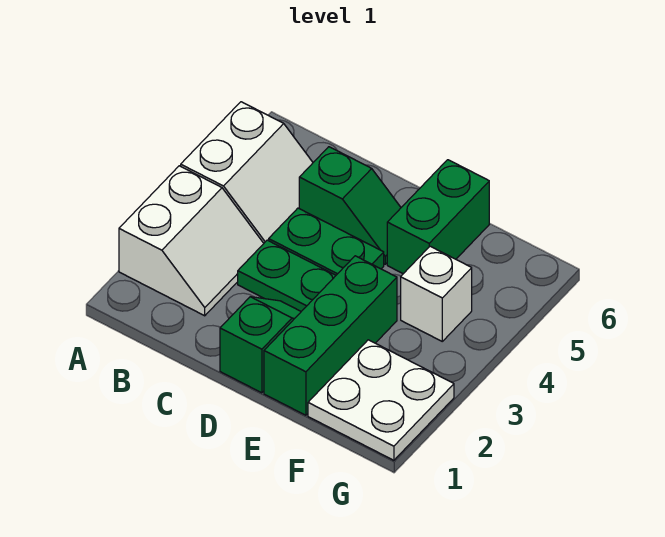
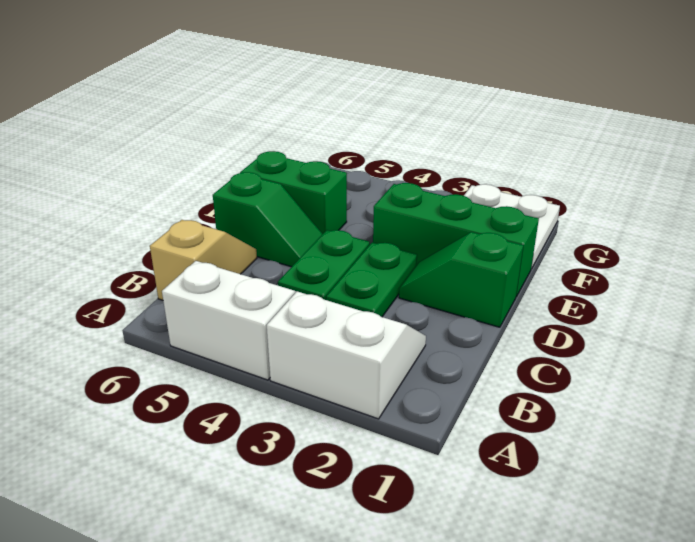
none -> tan 1x2 slope [150,220,257,300]
green 1x2 slope [299,147,401,264] -> green 1x2 slope turned to [213,172,322,267]
white 1x1 brick [401,246,472,341] -> none

